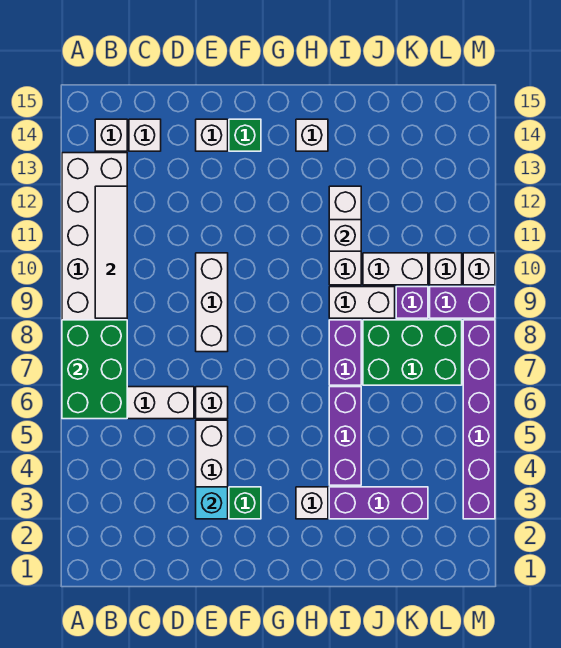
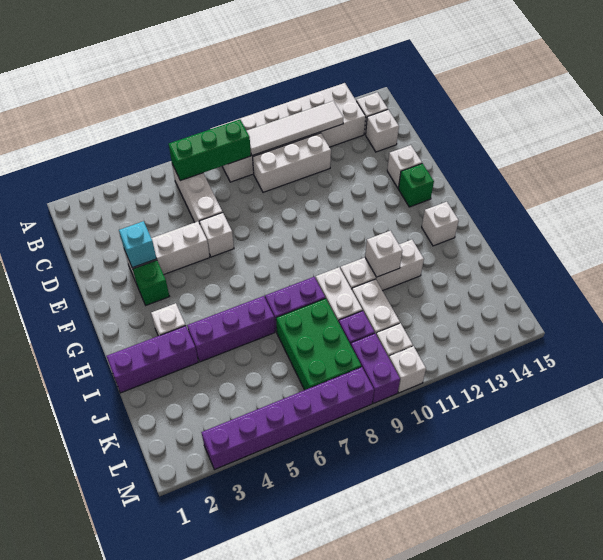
green 2x3 brick [62,320,127,419] -> green 1x3 brick [169,119,251,181]
white 1x3 brick [196,253,228,352] -> white 1x3 brick moved to [253,133,331,192]
purple 1x3 brick [329,487,428,519] -> purple 1x3 brick turned to [107,326,198,393]

